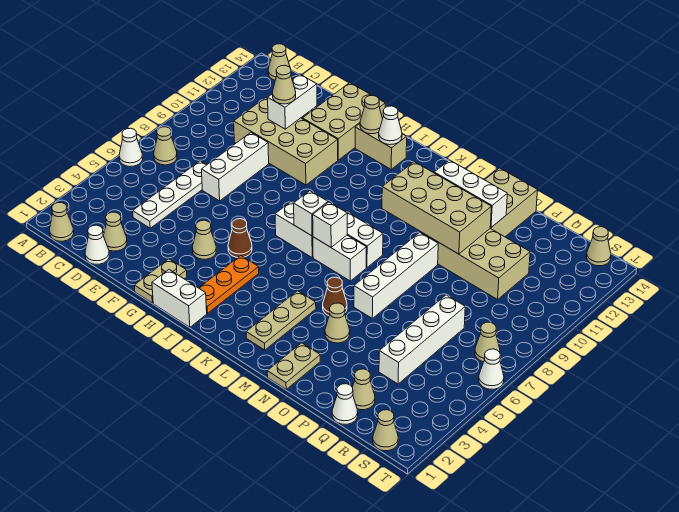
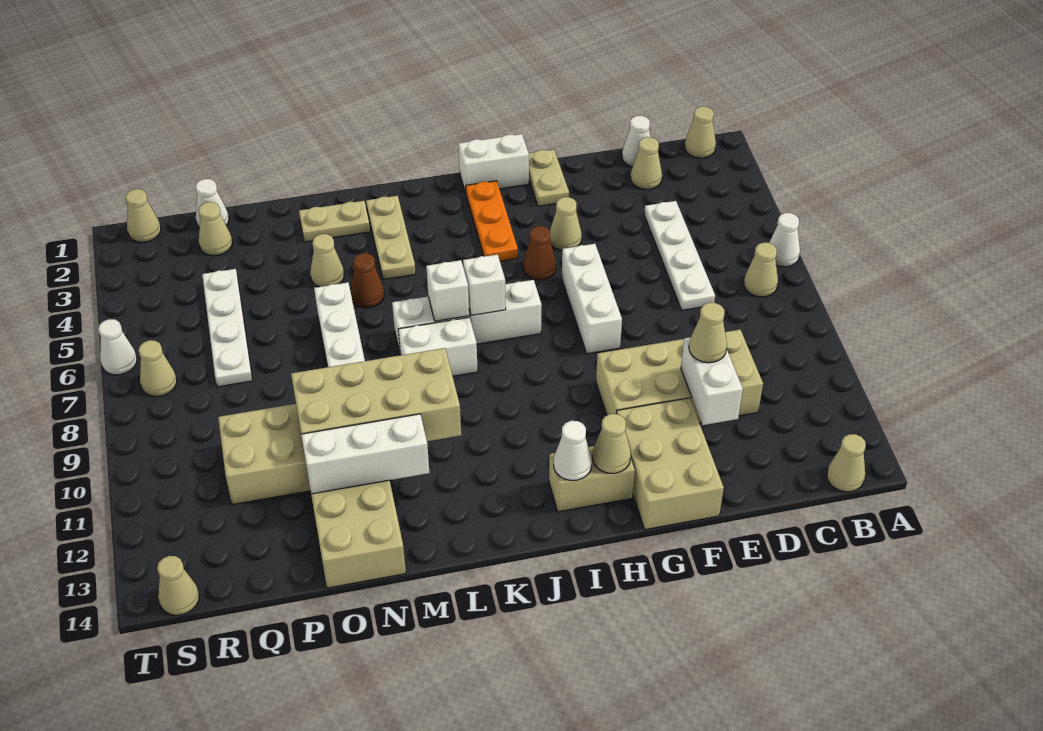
white 1x3 brick [202,133,269,201] -> white 1x3 brick moved to [562,244,622,354]
tan 1x2 plate [267,343,320,389] -> tan 1x2 plate turned to [299,201,370,242]
white 1x4 brick [379,295,465,384] -> white 1x4 plate [202,269,253,387]

